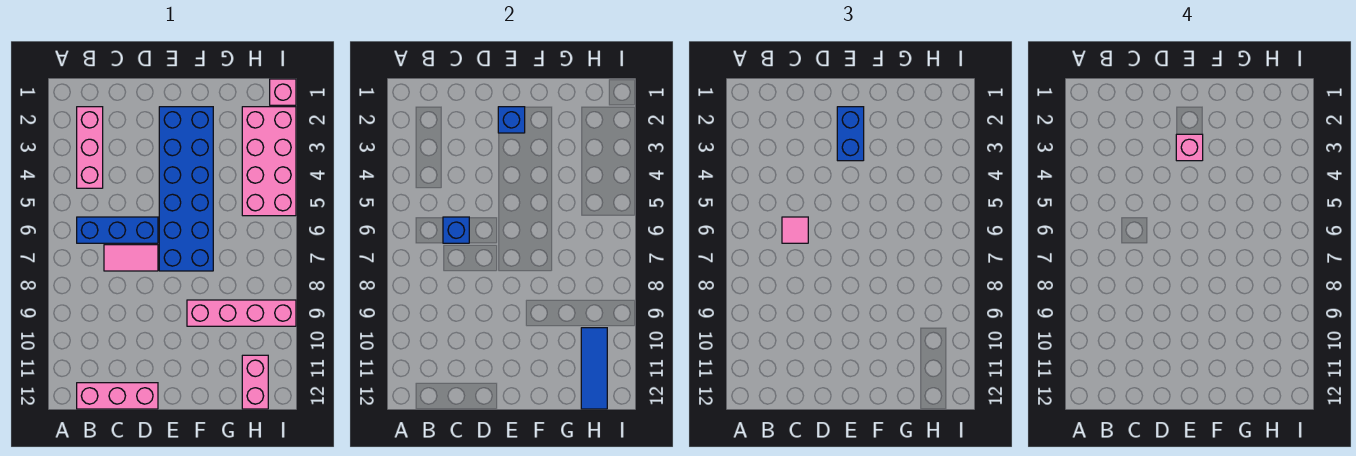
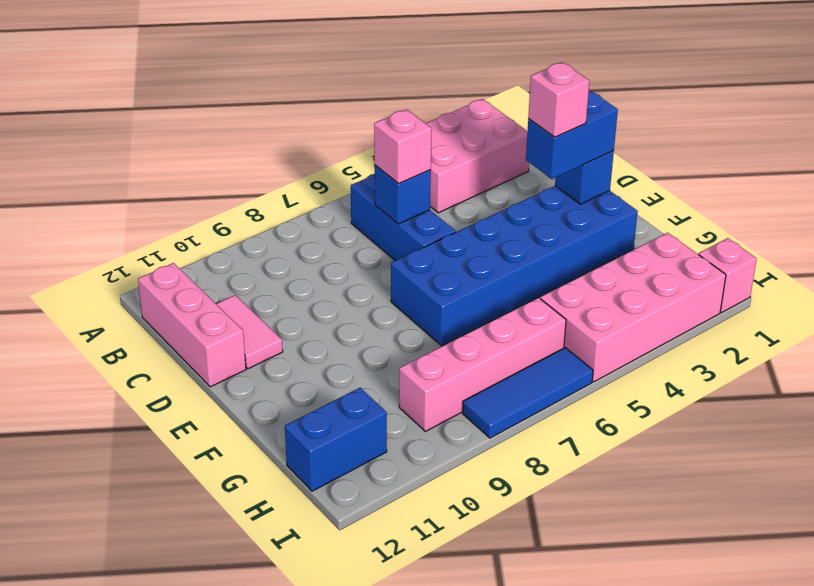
pink 1x3 brick [77,107,103,188] -> pink 2x3 brick [426,99,529,213]
pink 1x1 tile [782,217,808,243] -> pink 1x1 brick [374,109,432,184]
pink 1x2 tile [104,245,158,271] -> pink 1x2 tile moved to [216,295,283,369]
pink 1x4 brick [187,300,296,326] -> pink 1x4 brick turned to [399,298,566,431]
blue 1x3 tile [581,328,607,409] -> blue 1x3 tile moved to [463,348,593,438]
pink 1x2 brick [242,355,268,409] -> blue 1x2 brick [285,388,387,491]

